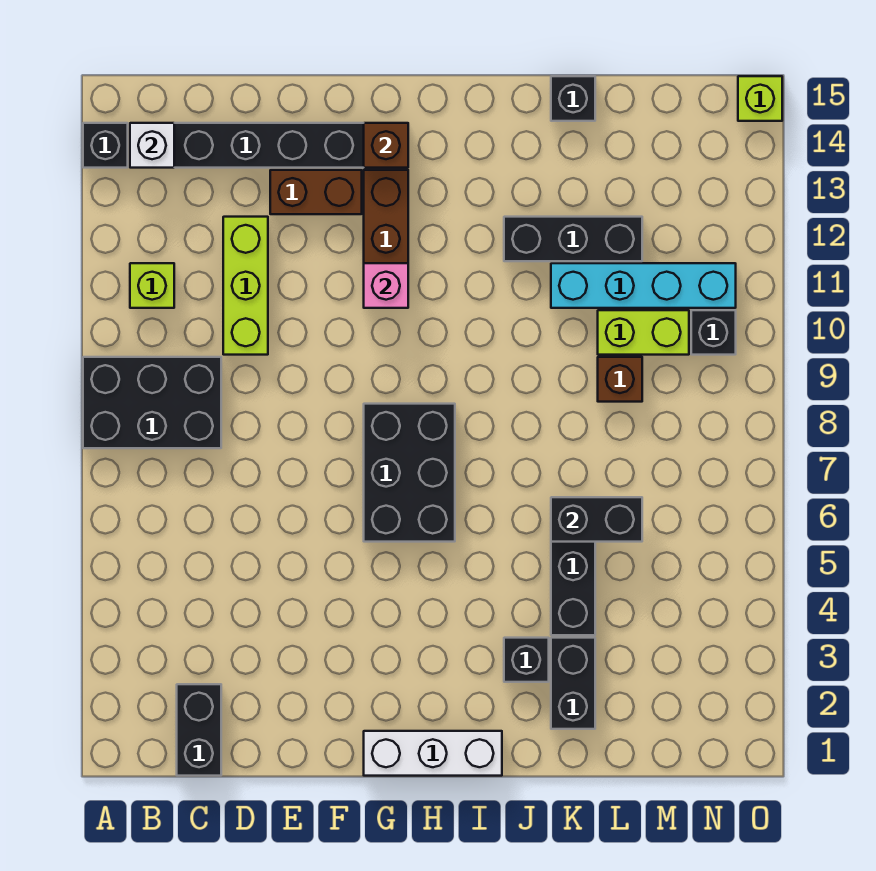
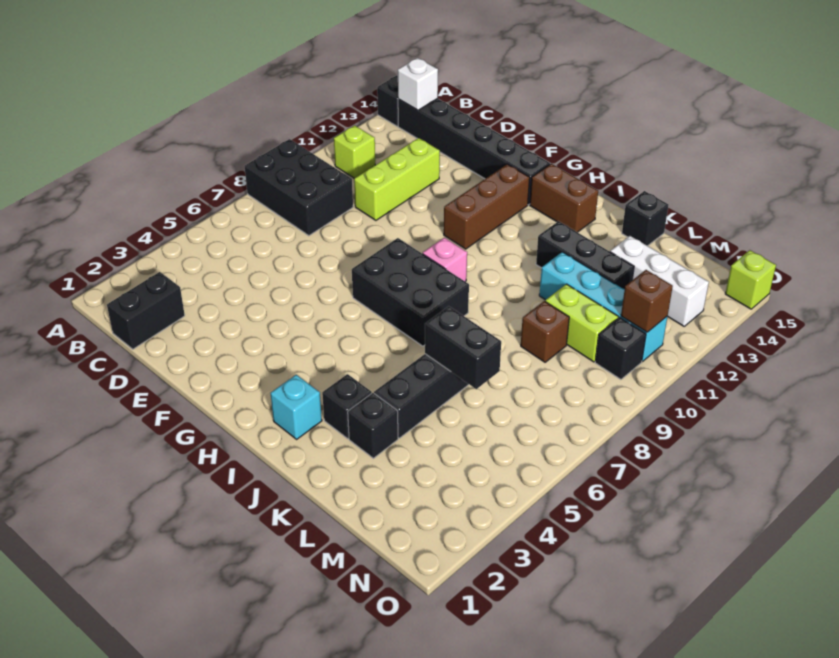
brown 1x2 brick [270,170,362,214] -> brown 1x2 brick moved to [530,164,598,232]
white 1x3 brick [364,731,502,776] -> white 1x3 brick moved to [610,236,709,326]
black 2x3 brick [364,404,455,542] -> black 2x3 brick turned to [352,238,469,346]
pink 1x1 brick [364,263,408,308] -> pink 1x1 brick moved to [423,238,467,281]
brown 1x1 brick [364,123,408,168] -> brown 1x1 brick moved to [621,270,673,332]
none -> cyan 1x1 brick [271,375,322,439]
black 1x2 brick [551,638,595,729] -> black 1x1 brick [348,393,398,458]

